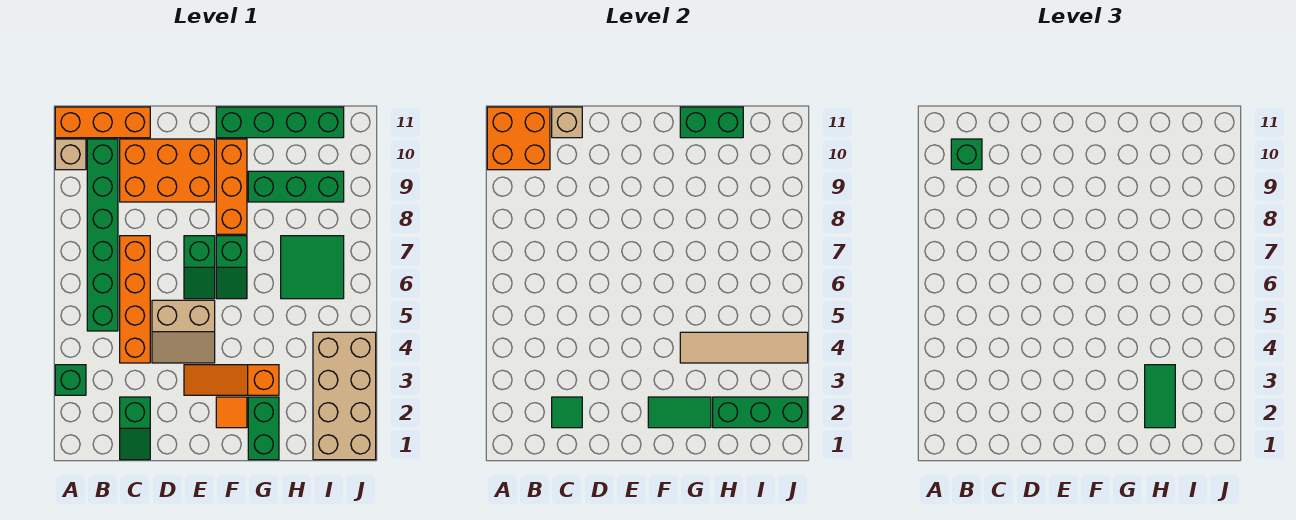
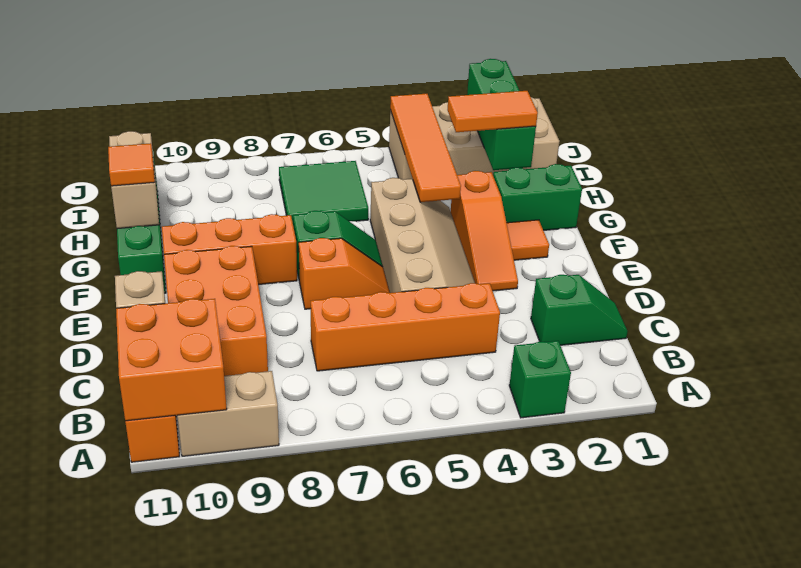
tan 1x1 brick [55,139,86,170] -> tan 1x2 brick [177,371,279,456]
green 1x6 brick [87,139,118,331] -> none
green 1x1 brick [951,139,982,170] -> none
green 1x1 tile [552,397,582,428] -> none
tan 2x2 slope [152,300,215,363] -> tan 2x4 slope [370,178,475,293]
green 1x2 slope [184,236,215,299] -> orange 1x2 slope [299,238,390,309]
green 1x2 tile [648,397,711,428] -> none
tan 1x4 tile [680,332,808,363] -> orange 1x4 tile [390,94,461,202]
green 1x3 brick [248,171,344,202] -> none
green 1x2 brick [680,107,743,138] -> tan 1x2 brick [109,131,159,229]
none -> orange 1x1 tile [108,143,155,186]
green 1x2 tile [1145,365,1175,428] -> orange 1x2 tile [448,91,538,132]

